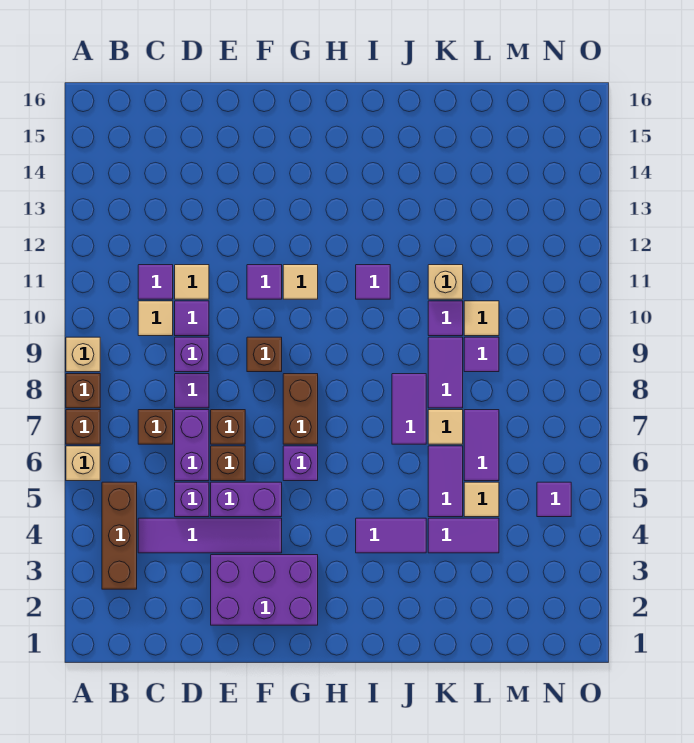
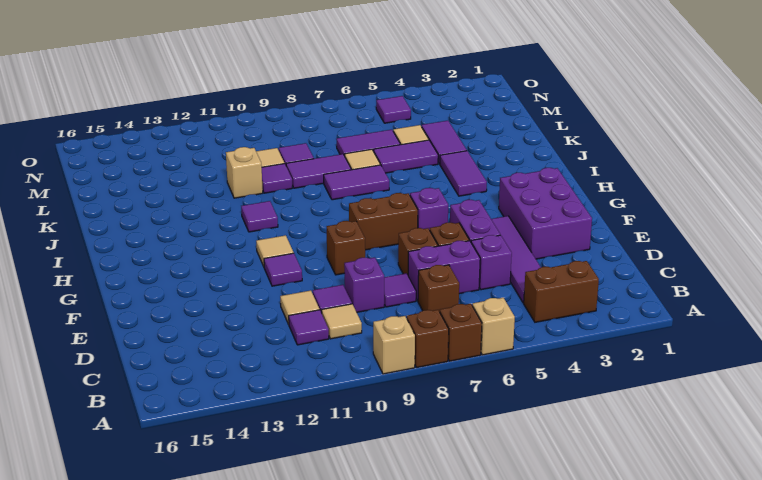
brown 1x3 brick [102,482,137,589] -> brown 1x2 brick [524,261,599,322]

